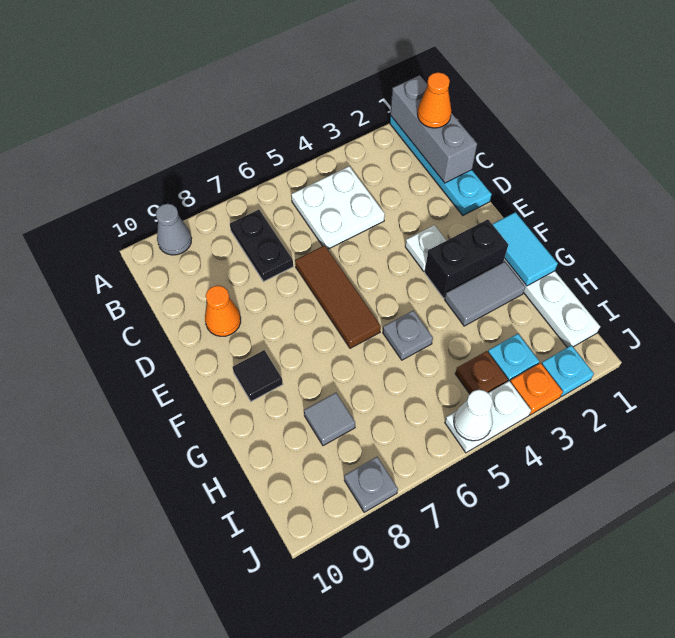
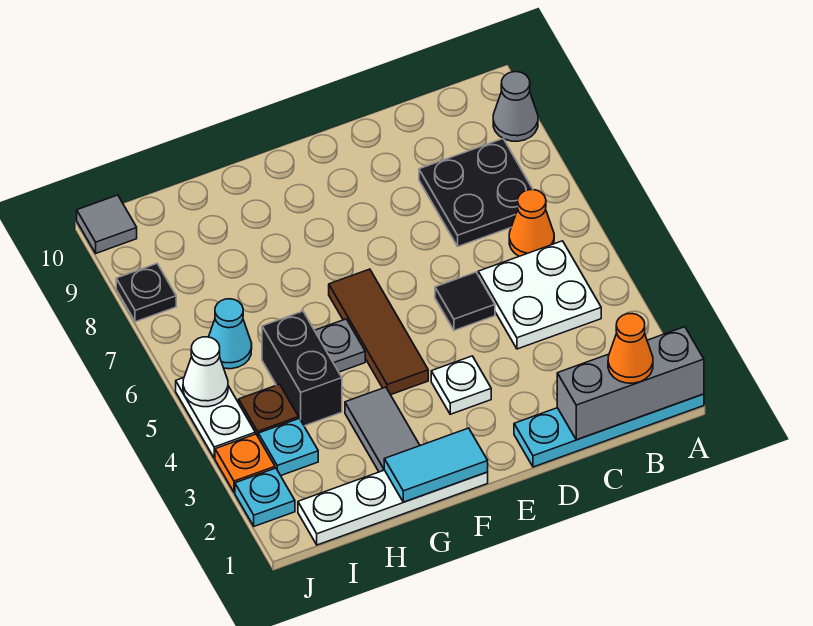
black 1x2 plate [230,210,293,282] -> black 2x2 plate [419,139,533,246]
brown 1x3 tile [295,245,381,348] -> brown 1x3 tile turned to [329,269,428,395]
orange 1x1 cone [205,286,241,336] -> orange 1x1 cone moved to [509,190,554,256]
black 1x2 brick [425,219,508,298] -> black 1x2 brick moved to [262,311,342,426]
black 1x1 tile [233,350,283,401] -> black 1x1 tile moved to [435,272,495,330]
grey 1x1 tile [304,393,355,446] -> grey 1x1 tile moved to [77,195,137,253]
none -> cyan 1x1 cone [209,299,252,369]
grey 1x1 plate [344,457,398,512] -> black 1x1 plate [116,264,176,322]

